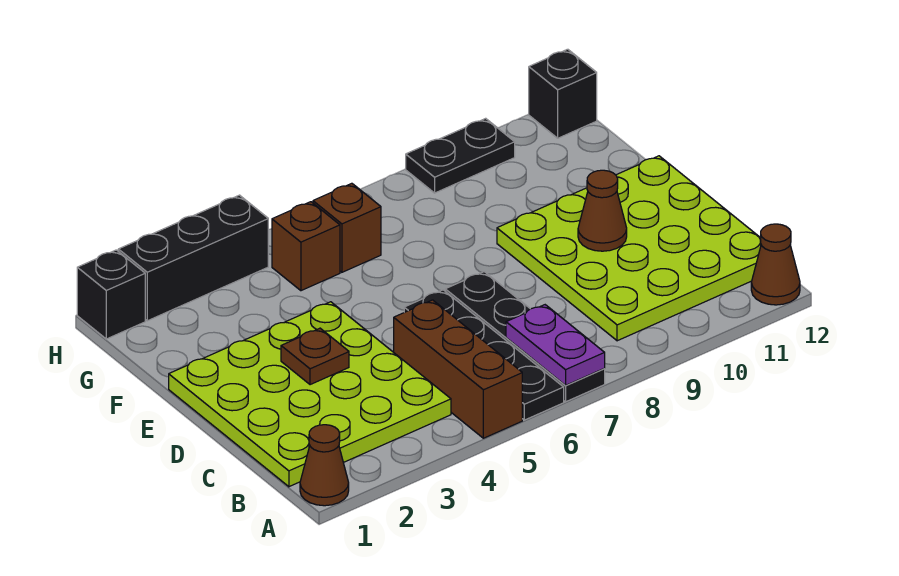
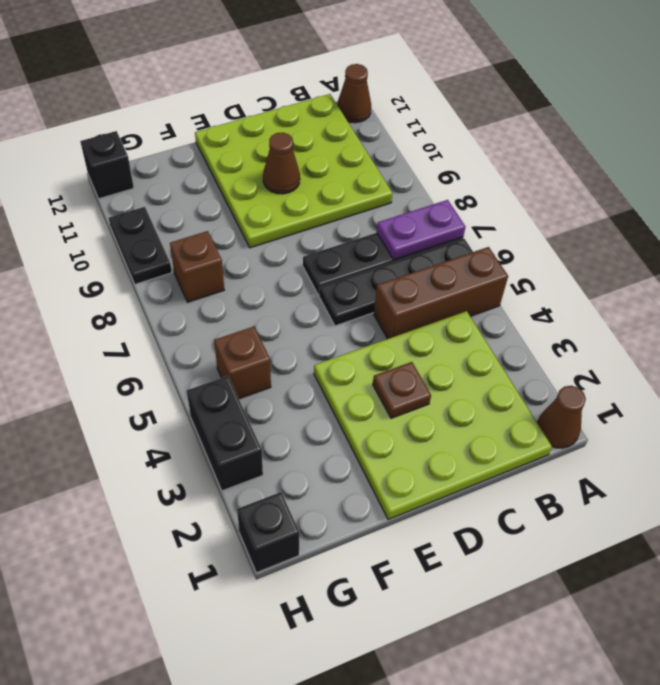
brown 1x1 brick [313,183,381,272] -> brown 1x1 brick moved to [170,231,224,302]
black 1x3 brick [118,195,268,321] -> black 1x2 brick [187,376,263,491]

